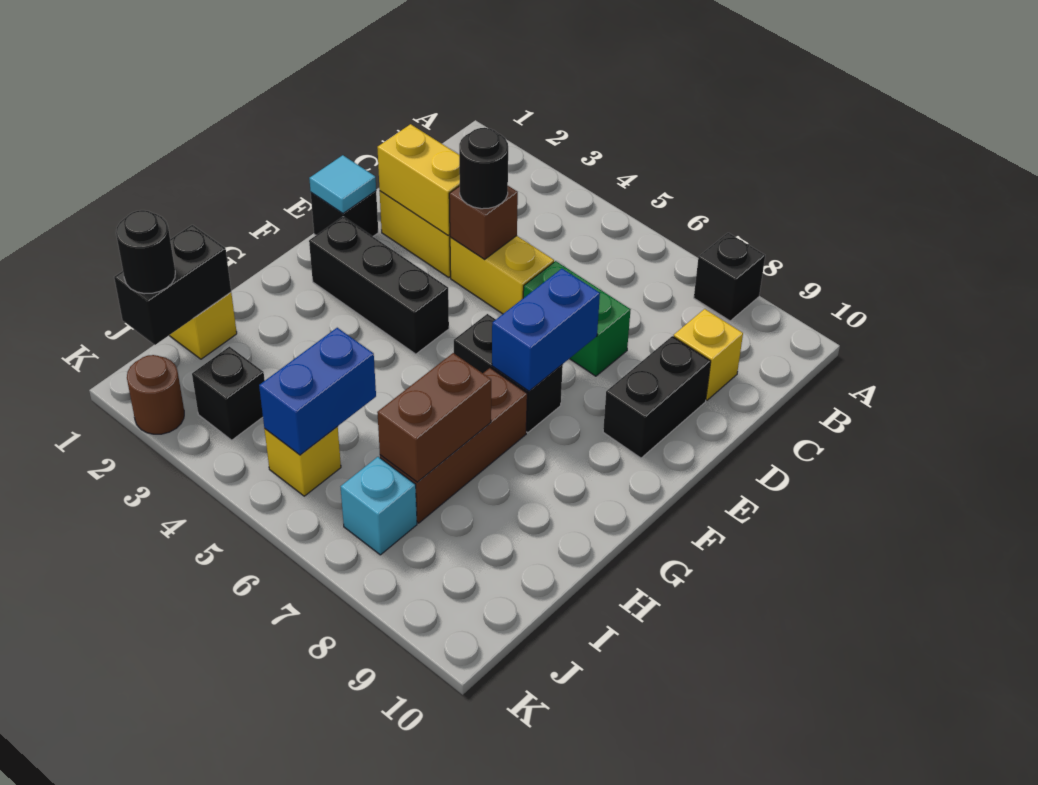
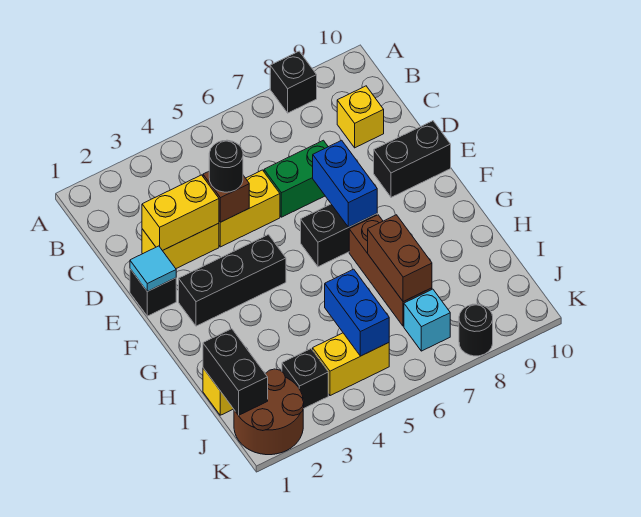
black 1x2 brick [603,336,711,458] -> black 1x2 brick turned to [374,121,451,197]
black 1x1 round brick [116,210,175,294] -> black 1x1 round brick moved to [459,304,493,356]
yellow 1x1 brick [264,427,341,496] -> yellow 1x2 brick [313,333,389,396]
brown 1x1 round brick [127,355,184,434] -> brown 2x2 round brick [234,369,304,455]

